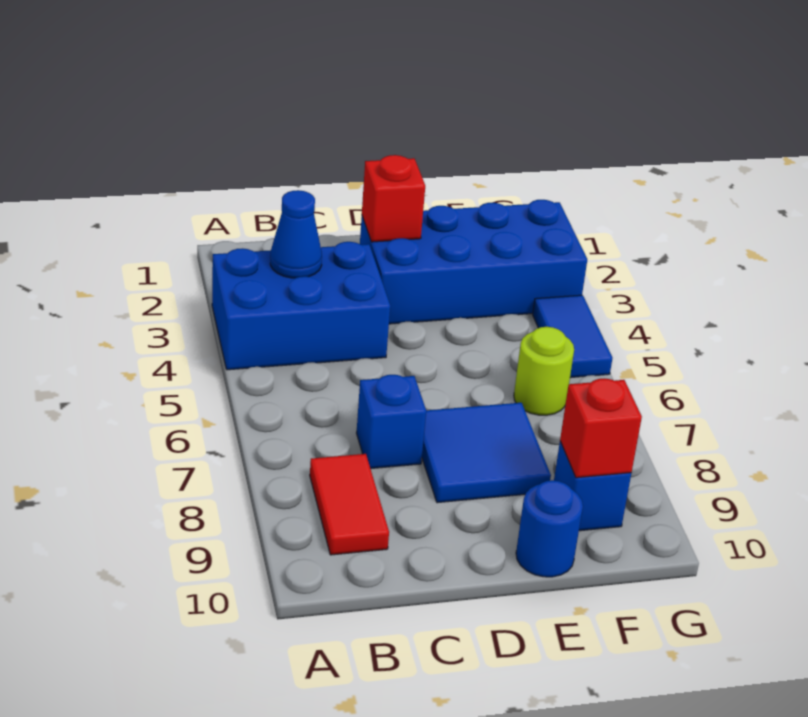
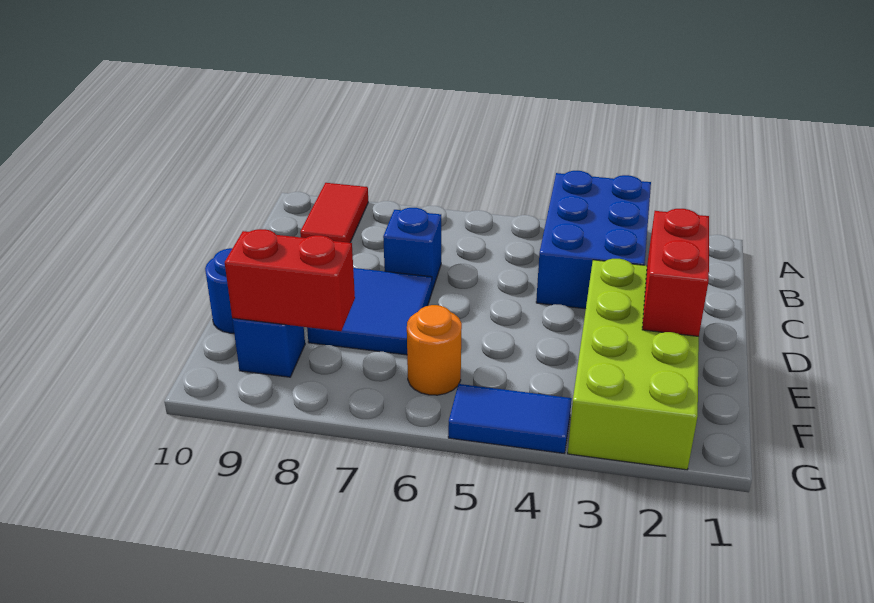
blue 1x1 cone [270,190,322,278] -> none
red 1x2 tile [310,454,389,555] -> red 1x2 tile turned to [300,183,368,243]
blue 2x4 brick [360,200,587,324] -> lime 2x4 brick [568,259,699,470]
red 1x1 brick [362,155,425,242] -> red 1x2 brick [642,209,709,336]
lime 1x1 round brick [514,327,574,415] -> orange 1x1 round brick [407,305,462,395]
red 1x1 brick [560,378,642,478] -> red 1x2 brick [225,229,355,331]

